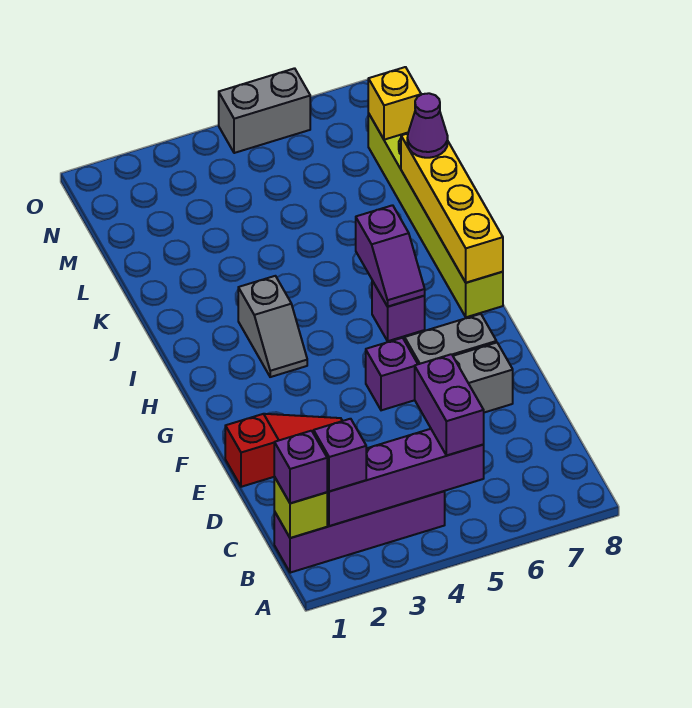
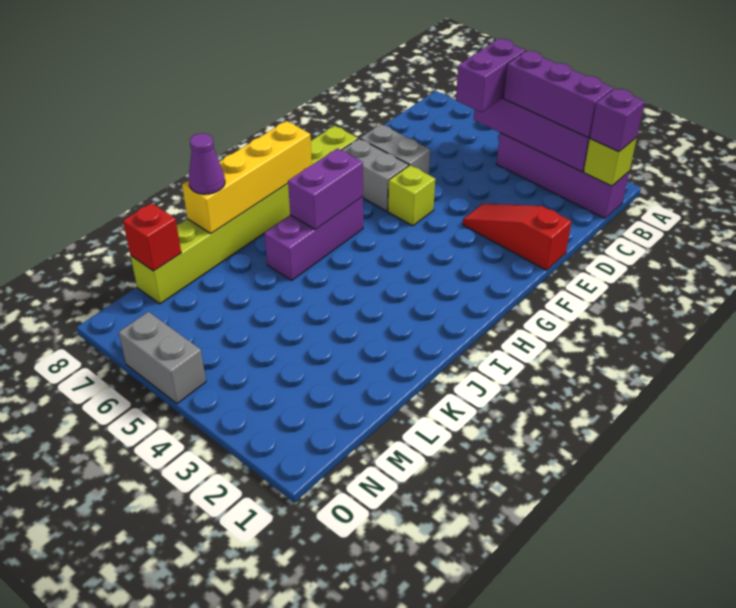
purple 1x1 brick [314,419,366,491] -> purple 1x3 brick [504,51,613,138]
purple 1x1 brick [366,338,418,410] -> lime 1x1 brick [388,165,435,226]
grey 1x2 slope [238,276,307,377] -> none
purple 1x1 brick [372,281,425,341] -> purple 1x3 brick [264,197,363,280]
purple 1x2 slope [356,205,425,307] -> purple 1x2 brick [288,149,363,230]
lime 1x6 brick [368,113,503,317] -> lime 1x8 brick [131,126,358,304]
yellow 1x1 brick [368,67,421,140] -> red 1x1 brick [123,203,181,271]

